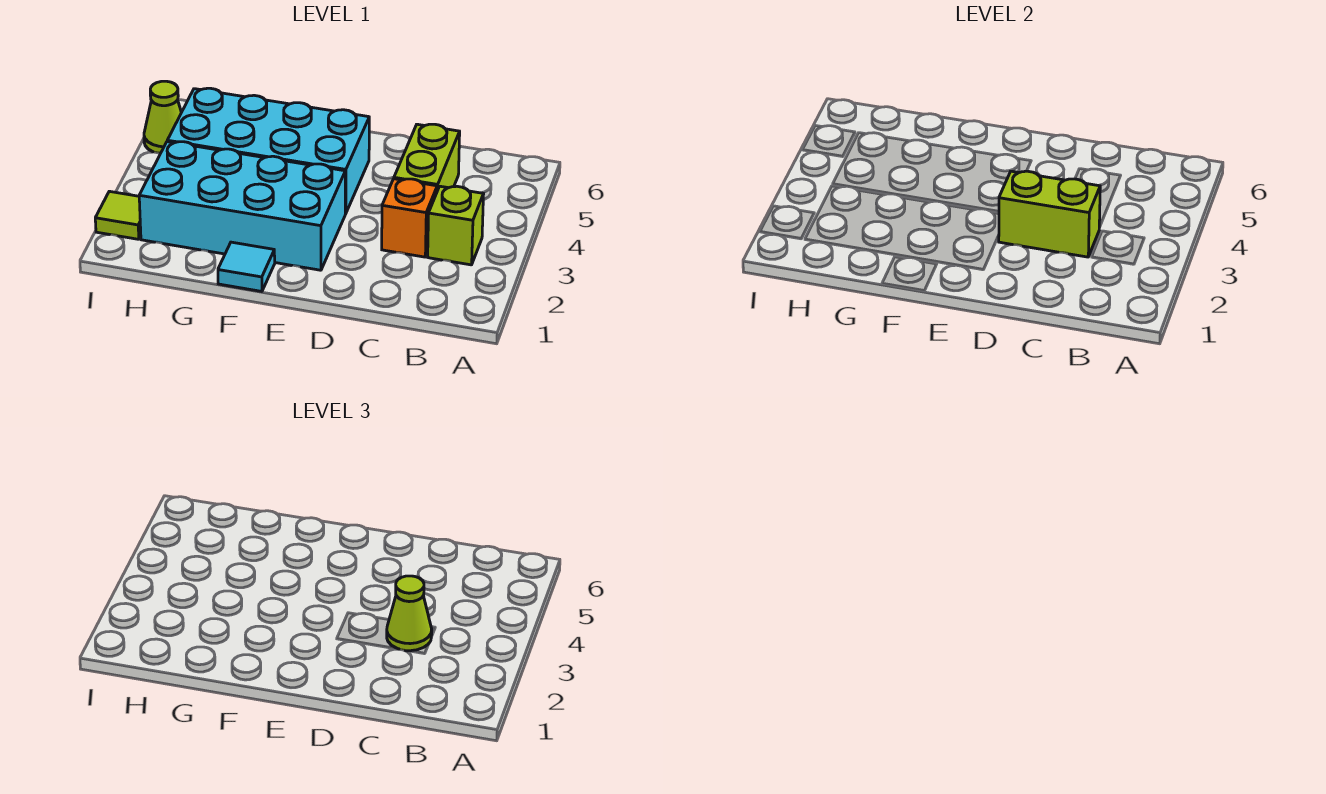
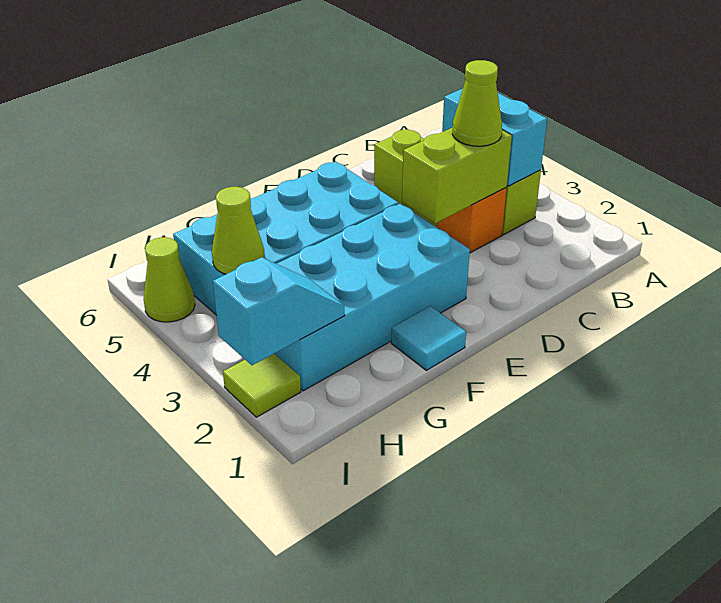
none -> cyan 1x2 brick [442,89,547,186]
none -> cyan 1x2 slope [213,257,345,365]
none -> lime 1x1 cone [212,187,265,274]

